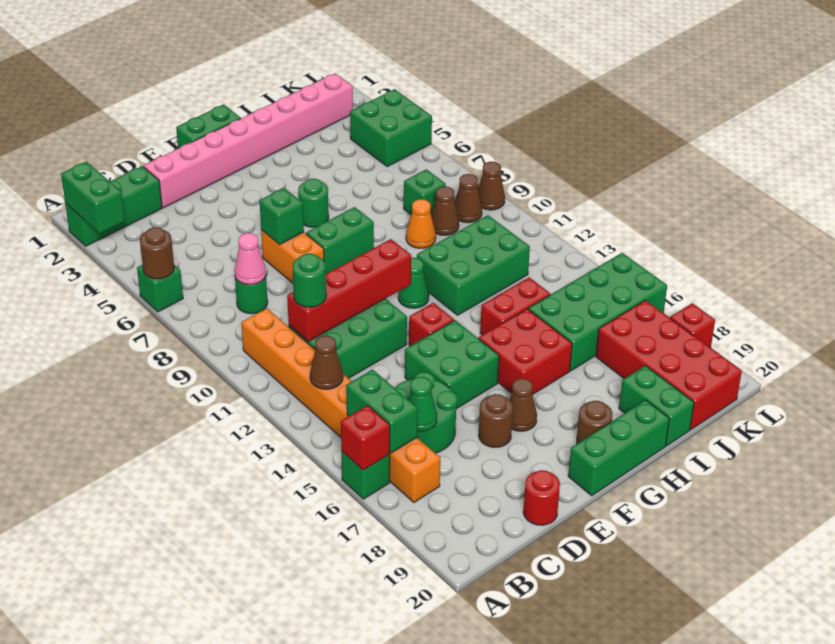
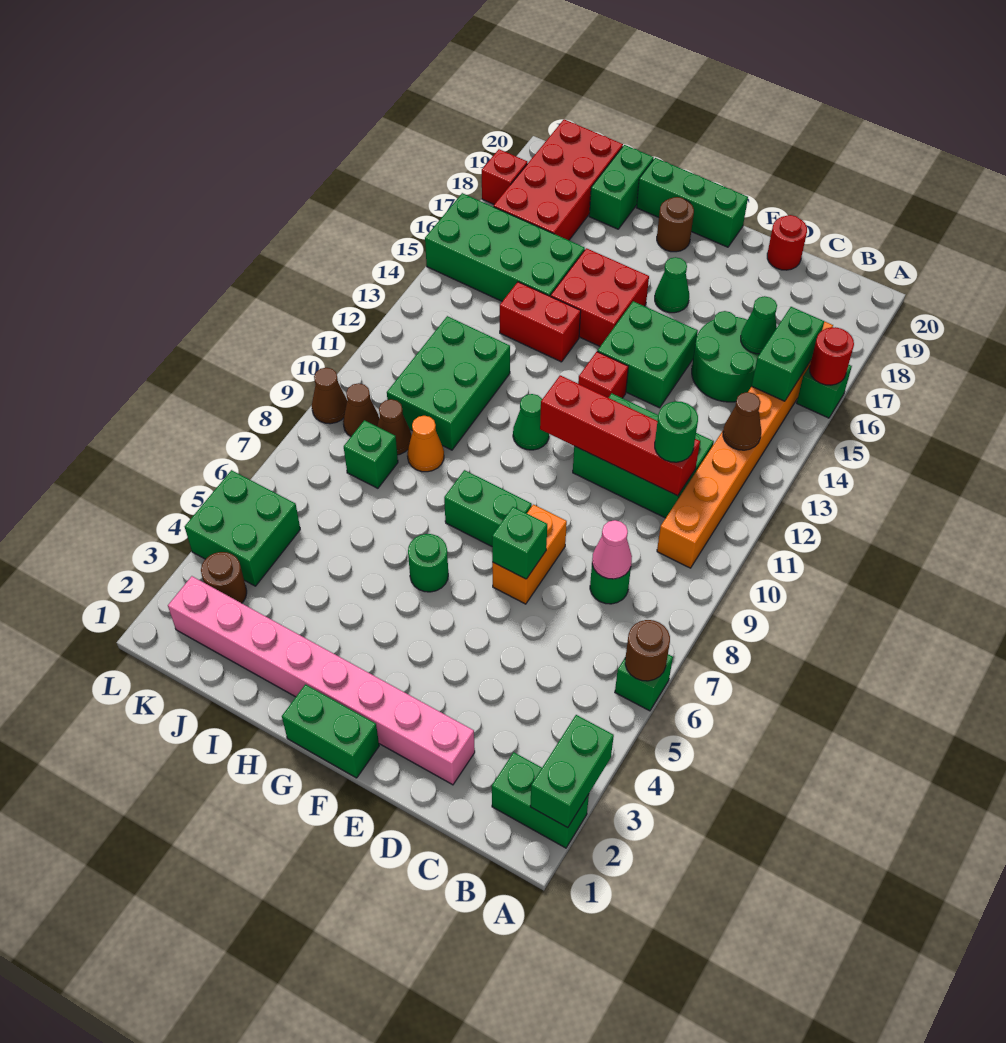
green 1x3 brick [65,166,162,246] -> green 1x2 brick [492,752,589,848]
red 1x1 brick [341,405,390,470] -> red 1x1 round brick [809,327,854,385]
brown 1x1 round brick [479,394,513,447] -> brown 1x1 round brick moved to [201,552,247,603]
brown 1x1 cone [509,378,537,431] -> green 1x1 cone [655,257,689,313]
green 2x3 brick [417,215,530,315] -> green 2x3 brick turned to [387,316,510,450]

